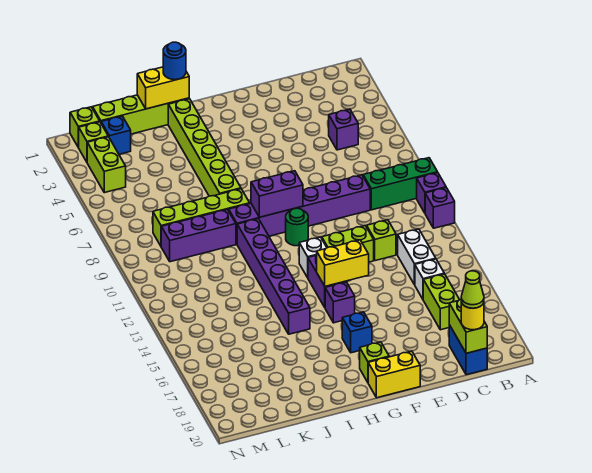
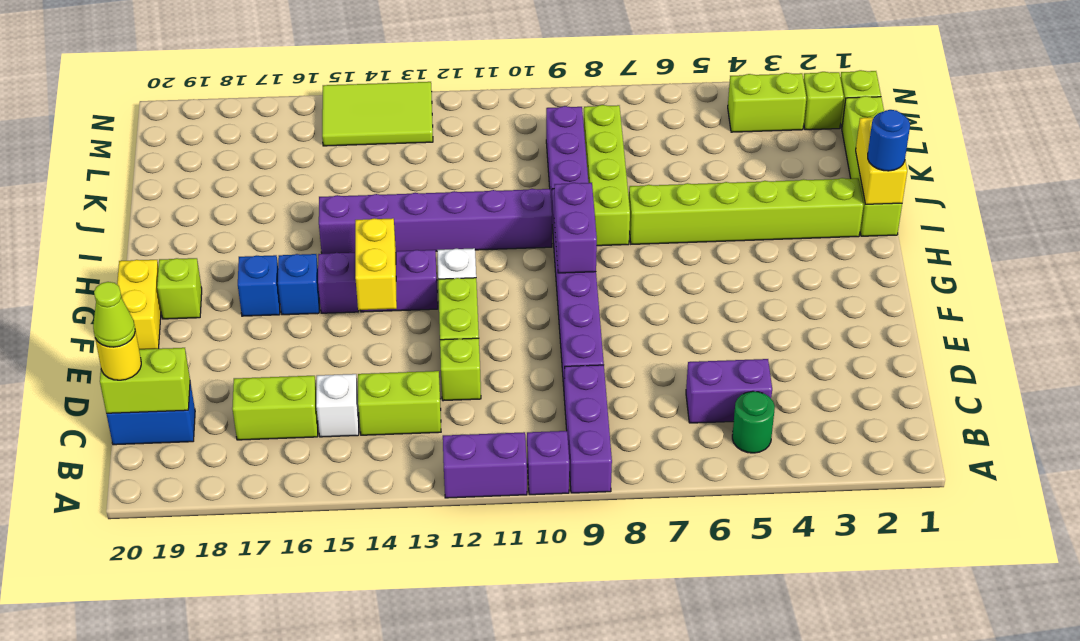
green 1x3 brick [363,158,438,210] -> purple 1x3 brick [564,365,612,493]
purple 1x1 brick [425,188,455,228] -> purple 1x2 brick [443,432,527,498]
purple 1x1 brick [329,109,358,150] -> purple 1x2 brick [686,359,772,423]
white 1x2 brick [398,229,436,285] -> lime 1x2 brick [358,371,441,435]
green 1x1 round brick [286,208,308,246] -> green 1x1 round brick moved to [732,391,775,453]
blue 1x1 brick [101,116,131,154] -> blue 1x1 brick moved to [278,254,319,315]
none -> lime 2x3 tile [322,82,433,146]

